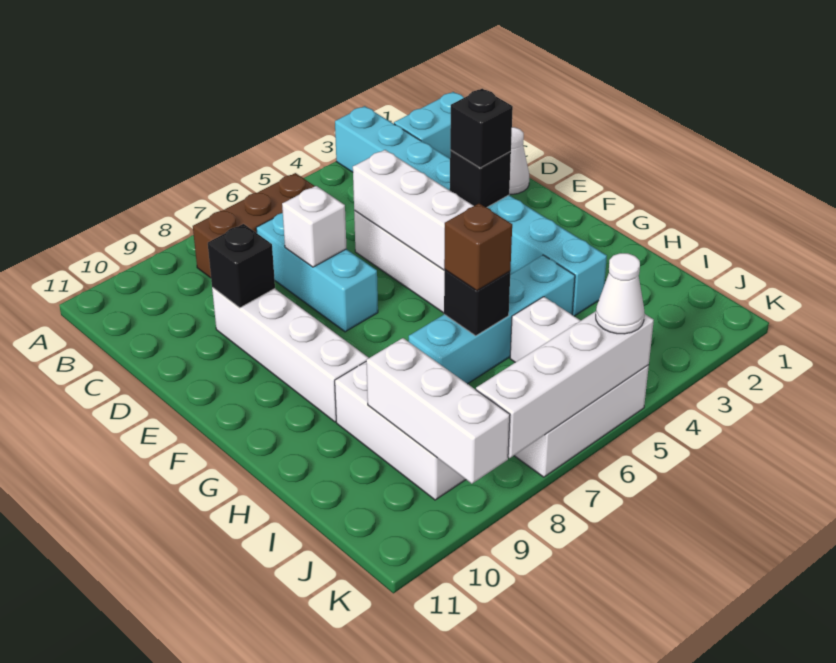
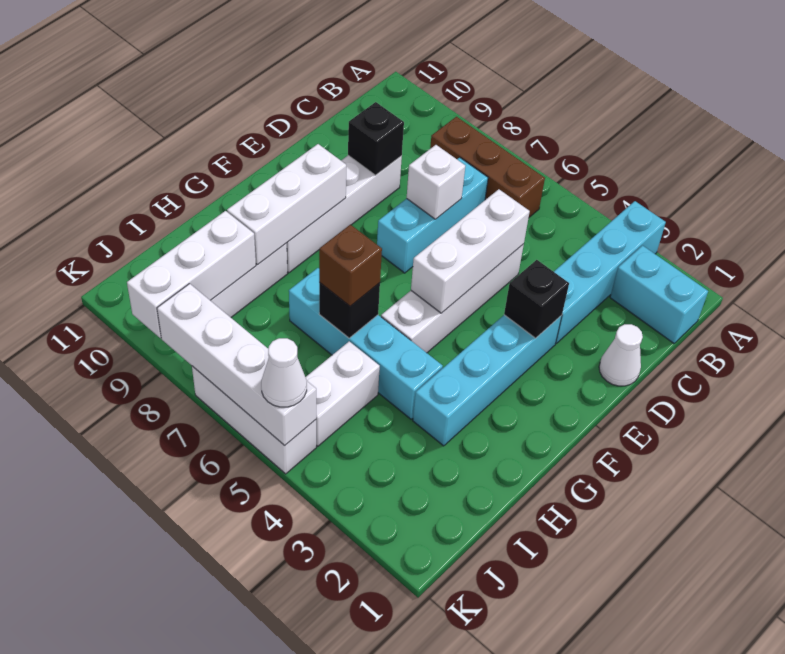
black 1x1 brick [450,89,513,168] -> none
none -> white 1x3 brick [227,144,346,265]

